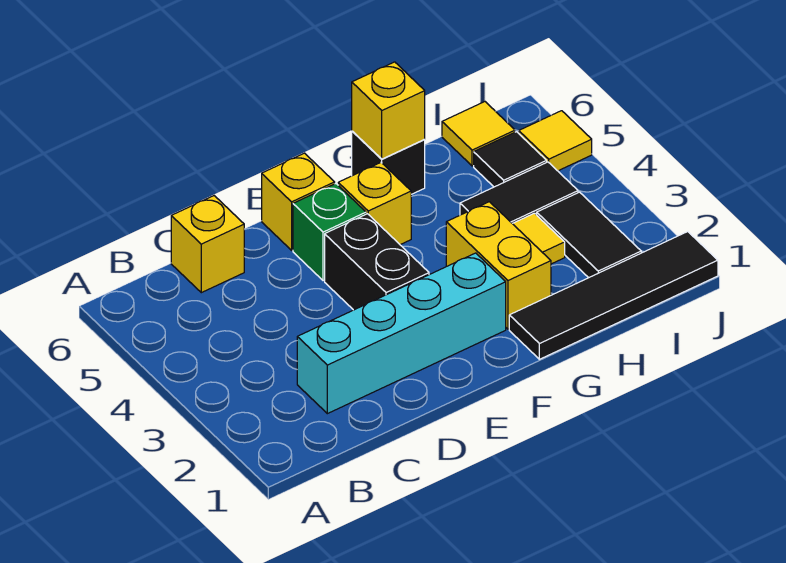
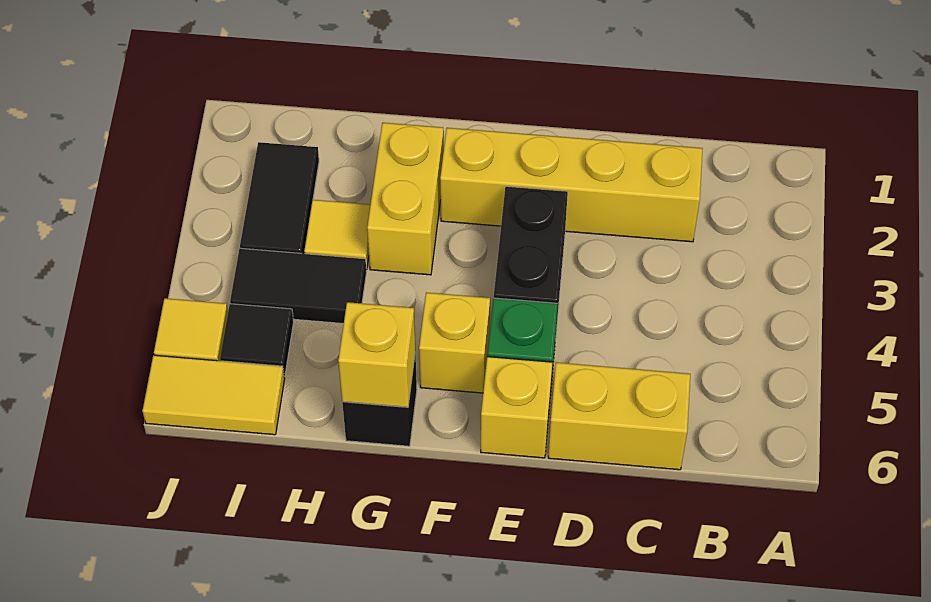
cyan 1x4 brick [297,253,506,414] -> yellow 1x4 brick [440,128,703,242]
yellow 1x1 brick [171,196,244,293] -> yellow 1x2 brick [548,362,690,470]
black 1x4 tile [509,232,718,359] -> none
yellow 1x1 tile [442,102,515,166] -> yellow 1x2 tile [142,355,285,435]

